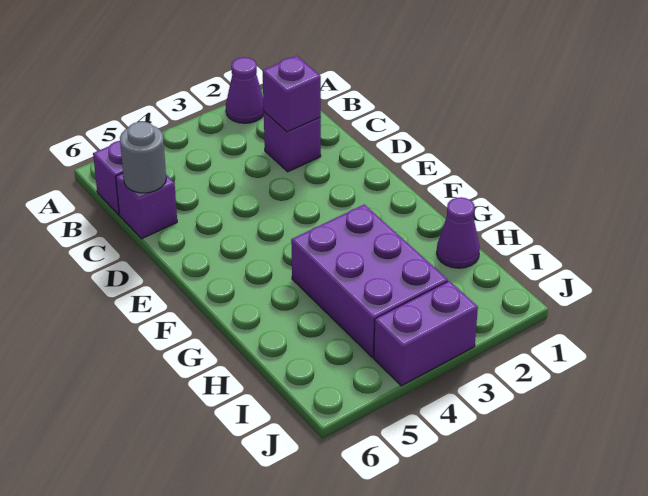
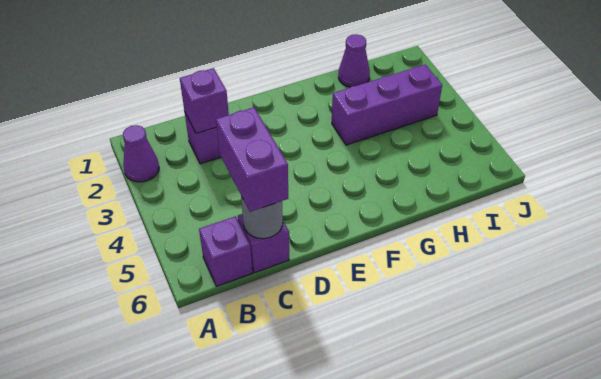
purple 2x3 brick [291,205,448,358] -> purple 1x3 brick [332,64,442,145]
purple 1x2 brick [374,281,478,386] -> purple 1x2 brick moved to [216,107,288,212]

